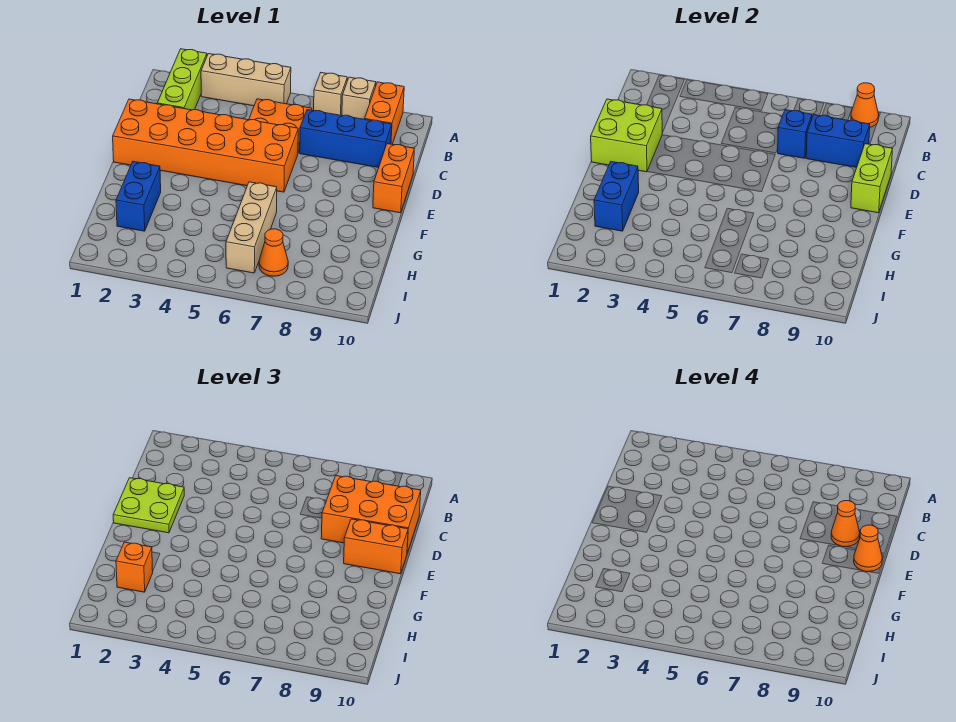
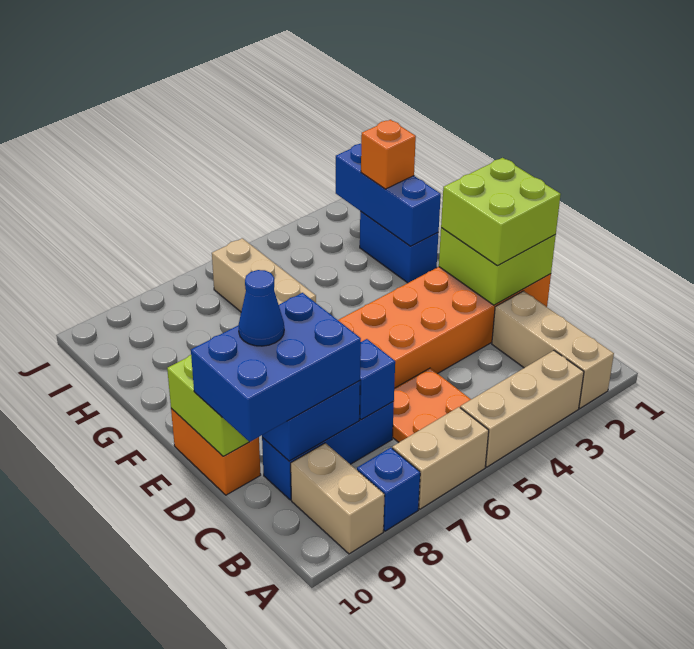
lime 1x3 brick [157,49,207,110] -> tan 1x3 brick [492,291,614,408]
tan 1x1 brick [314,73,347,116] -> tan 1x2 brick [392,407,489,509]
tan 1x1 brick [342,77,376,119] -> blue 1x1 brick [357,448,420,531]
orange 1x2 brick [365,82,404,144] -> tan 1x2 brick [291,443,385,554]
orange 1x1 cone [851,83,879,127] -> none
orange 2x3 brick [321,476,421,553] -> blue 2x3 brick [191,293,361,442]
lime 2x2 plate [113,478,184,533] -> lime 2x2 brick [441,158,561,266]
orange 1x1 cone [831,501,860,547] -> blue 1x1 cone [238,270,284,346]
orange 1x2 brick [344,519,408,574] -> none
orange 1x1 cone [854,525,882,572] -> none
blue 1x2 brick [594,162,639,231] -> blue 1x3 brick [336,144,441,246]
orange 1x1 cone [259,229,288,276] -> none

